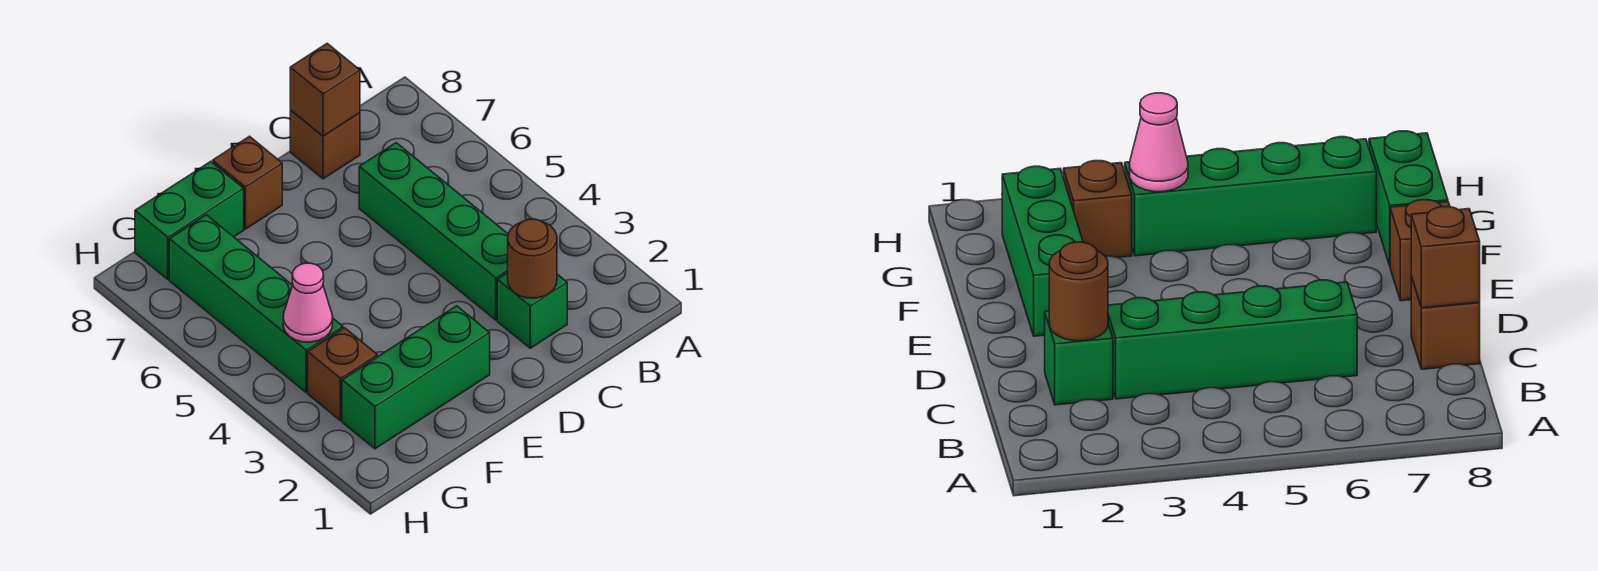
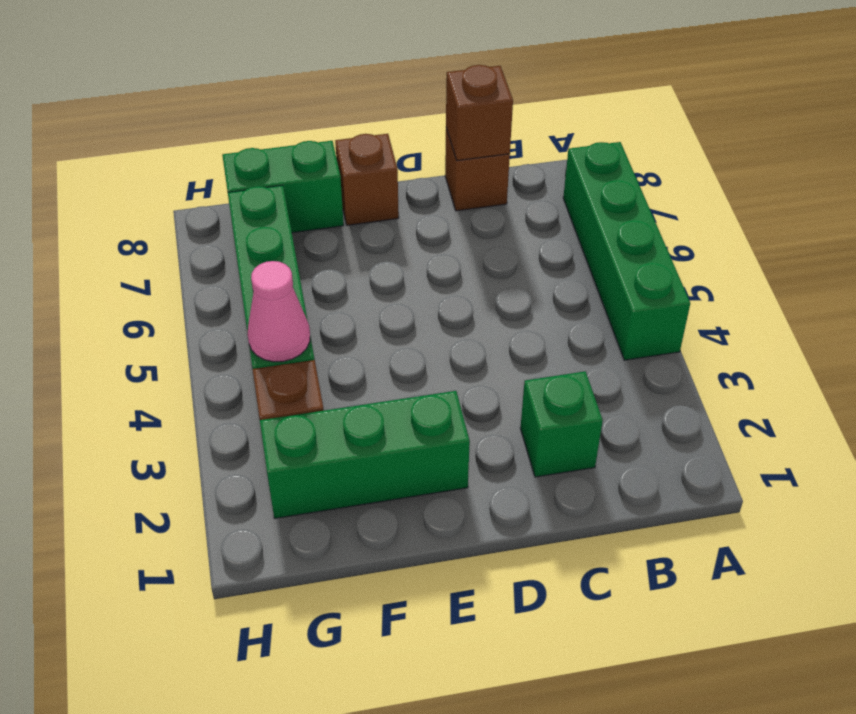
brown 1x1 round brick [508,219,557,298] -> none
green 1x4 brick [359,143,508,320] -> green 1x4 brick moved to [563,142,690,360]

